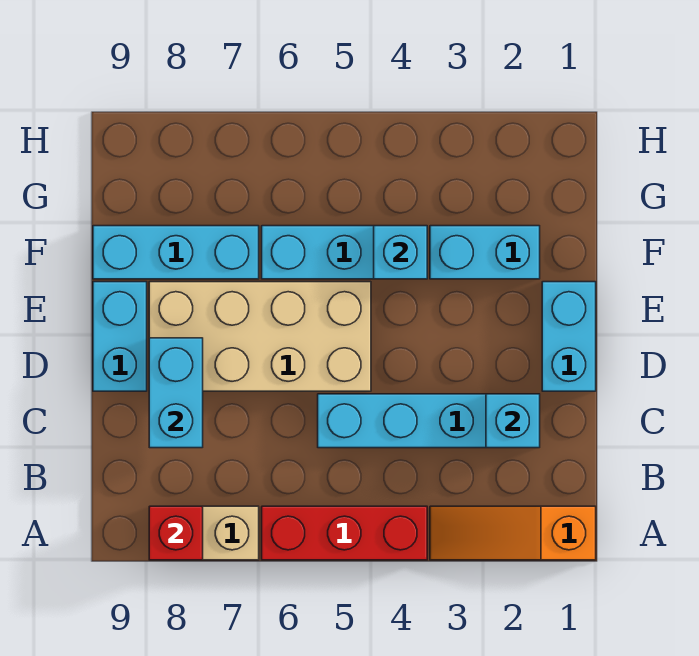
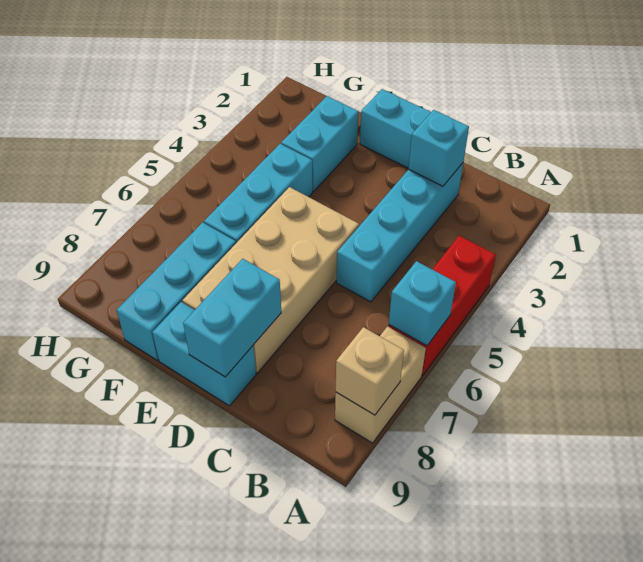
orange 1x3 slope [430,506,596,560] -> none
red 1x1 brick [149,506,203,560] -> tan 1x1 brick [336,327,404,415]
cyan 1x2 brick [149,338,203,448] -> cyan 1x2 brick turned to [183,259,281,377]
cyan 1x1 brick [374,226,427,279] -> cyan 1x1 brick moved to [389,261,456,346]

